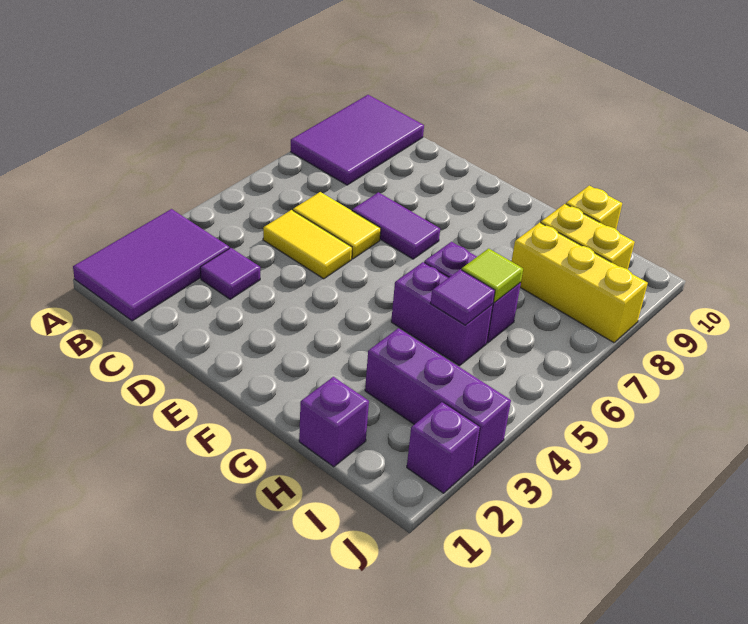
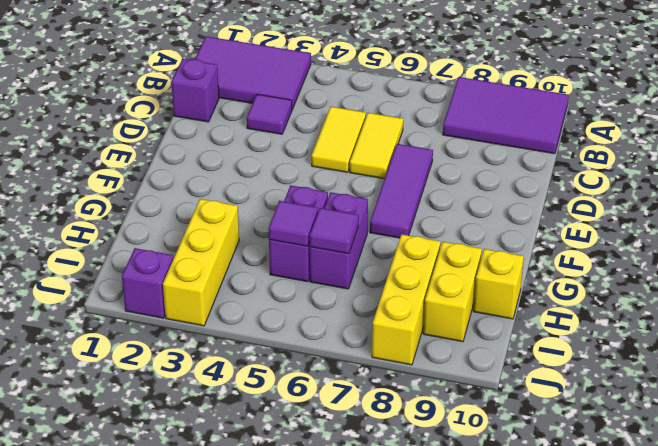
purple 1x2 tile [352,192,440,259] -> purple 1x3 tile [370,144,433,238]
purple 1x1 brick [299,377,369,467] -> purple 1x1 brick moved to [171,59,219,122]
purple 1x3 brick [365,328,511,465] -> yellow 1x3 brick [163,199,239,326]
lime 1x1 tile [461,248,523,303] -> purple 1x1 tile [310,208,359,254]

